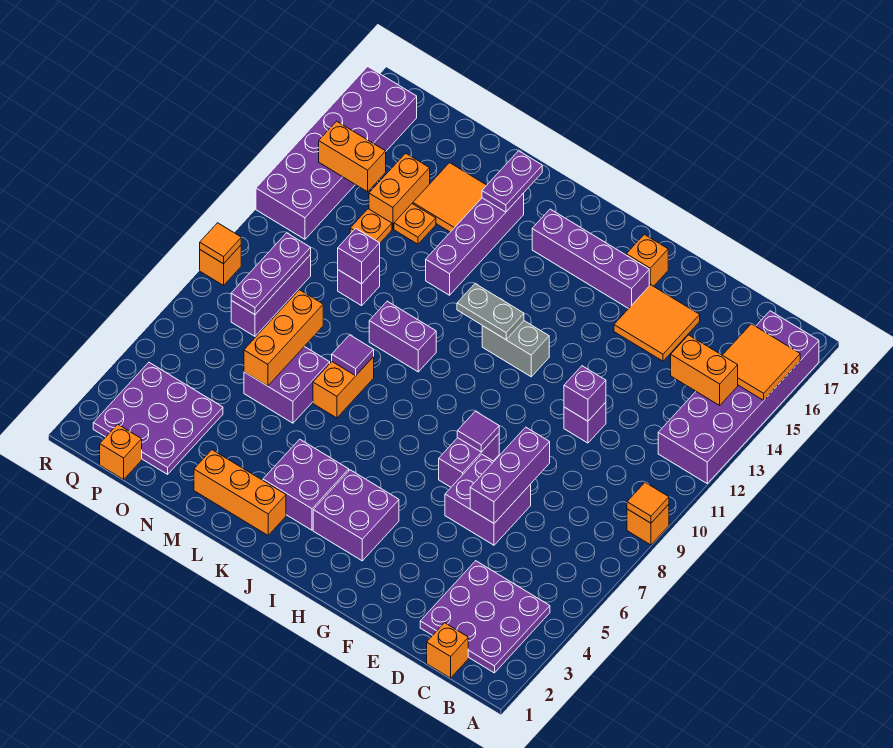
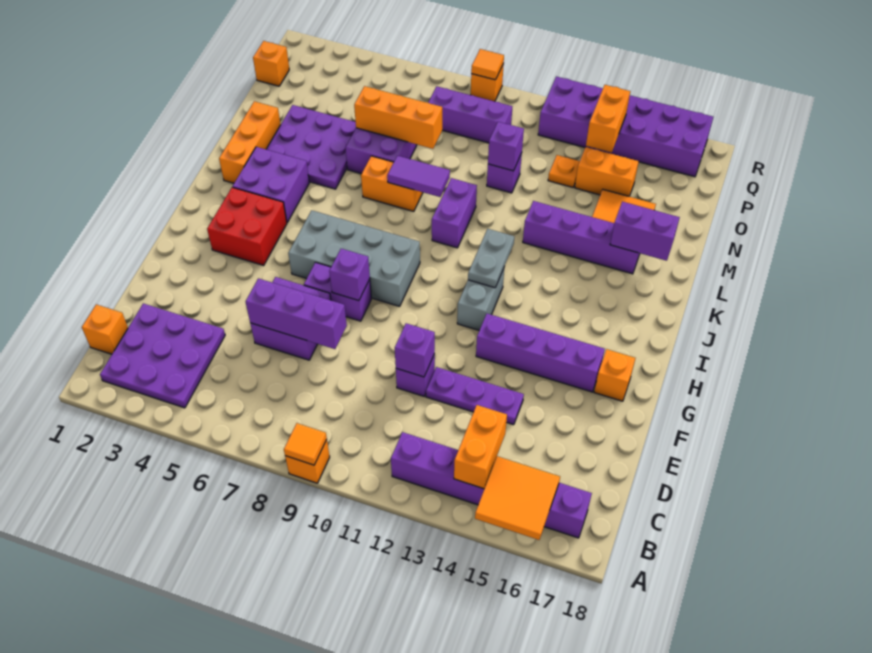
purple 2x6 brick [658,311,819,483] -> purple 1x6 brick [391,432,592,538]
orange 2x2 tile [614,285,700,361] -> none
purple 1x1 tile [457,411,499,452] -> purple 1x1 brick [329,249,370,301]
purple 1x4 brick [532,209,649,309] -> purple 1x4 brick turned to [476,314,605,392]
purple 2x2 brick [313,470,399,561] -> red 2x2 brick [207,187,287,265]
none -> grey 2x4 brick [288,210,420,306]
purple 1x1 tile [332,335,374,376] -> purple 1x2 tile [387,156,450,197]
purple 1x2 plate [482,151,542,212] -> purple 1x2 brick [610,202,680,261]
orange 1x1 plate [394,204,436,244] -> none
purple 3x3 plate [93,362,223,474] -> purple 3x3 plate moved to [266,105,356,189]
purple 1x3 plate [231,233,311,315] -> purple 1x3 plate moved to [426,367,524,425]

